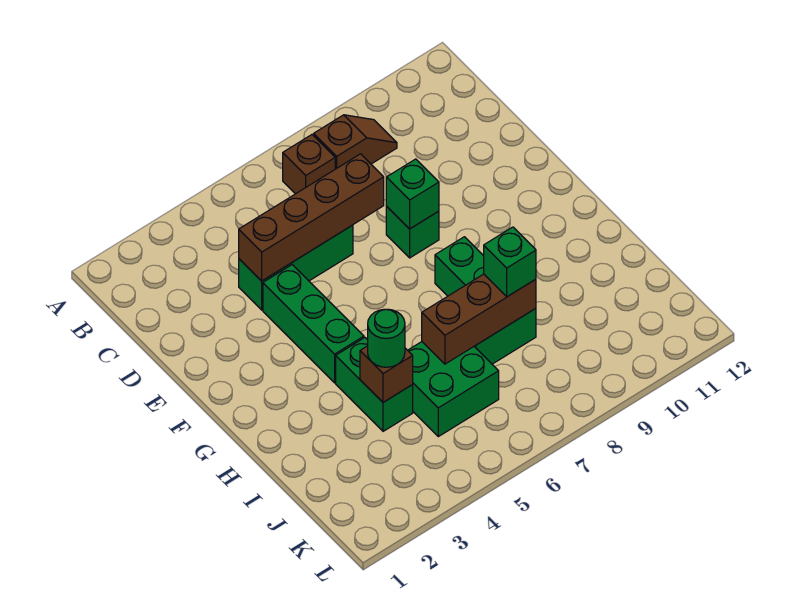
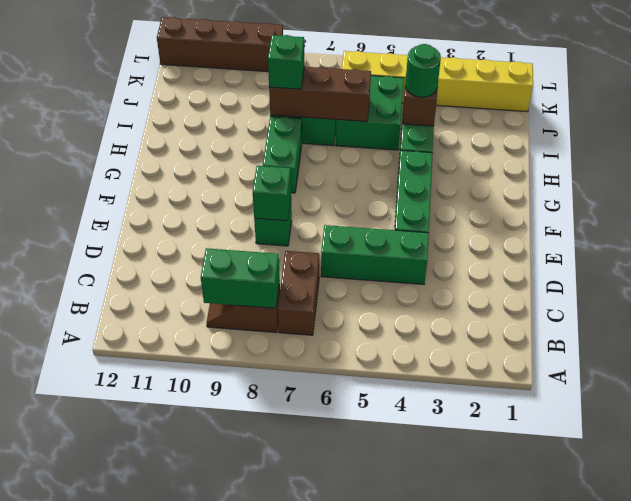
brown 1x1 brick [283,135,335,194] -> brown 1x2 brick [278,251,319,335]
none -> green 1x2 brick [201,248,280,308]
brown 1x4 brick [239,154,384,281] -> brown 1x4 brick moved to [157,17,283,72]
none -> yellow 1x6 brick [342,51,533,112]

